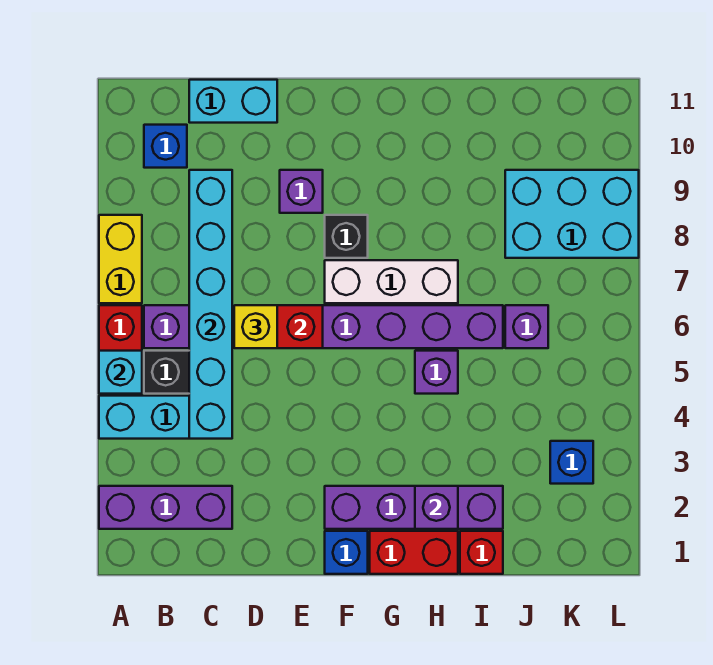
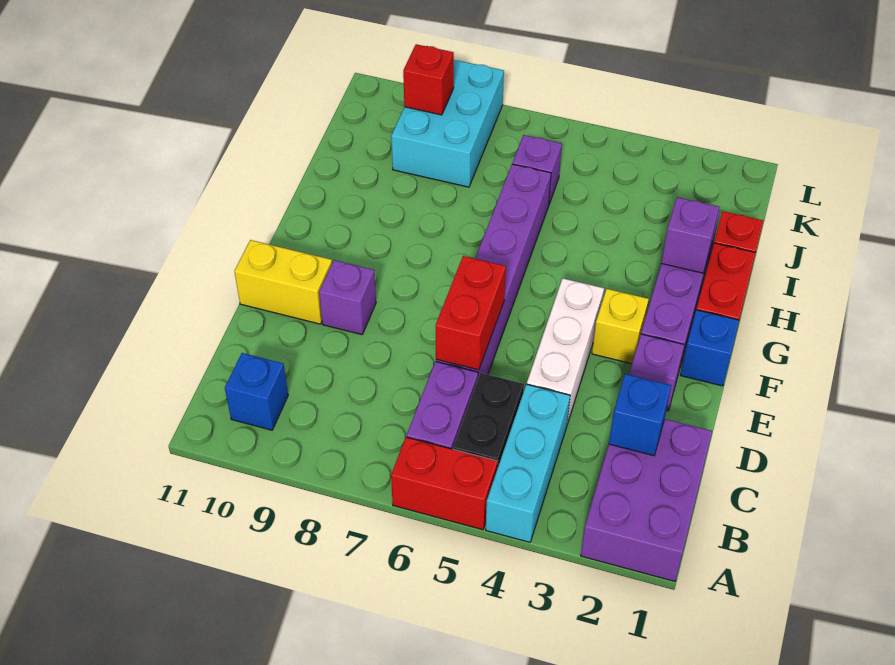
purple 1x3 brick [99,486,232,529] -> purple 2x3 brick [581,419,712,581]
cyan 1x1 brick [99,351,142,394] -> none
yellow 1x2 brick [99,215,142,303] -> yellow 1x2 brick moved to [234,240,332,324]
cyan 1x6 brick [189,170,232,439] -> none
cyan 1x2 brick [189,80,277,123] -> none
yellow 1x1 brick [234,305,277,348] -> yellow 1x1 brick moved to [592,289,649,364]
white 1x3 brick [325,260,458,303] -> white 1x3 brick moved to [527,278,604,424]
black 1x1 brick [325,215,368,258] -> none
purple 1x1 brick [415,351,458,394] -> purple 1x1 brick moved to [630,334,684,411]
blue 1x1 brick [550,441,593,484] -> blue 1x1 brick moved to [609,374,671,456]
none -> red 1x1 brick [403,44,454,115]

